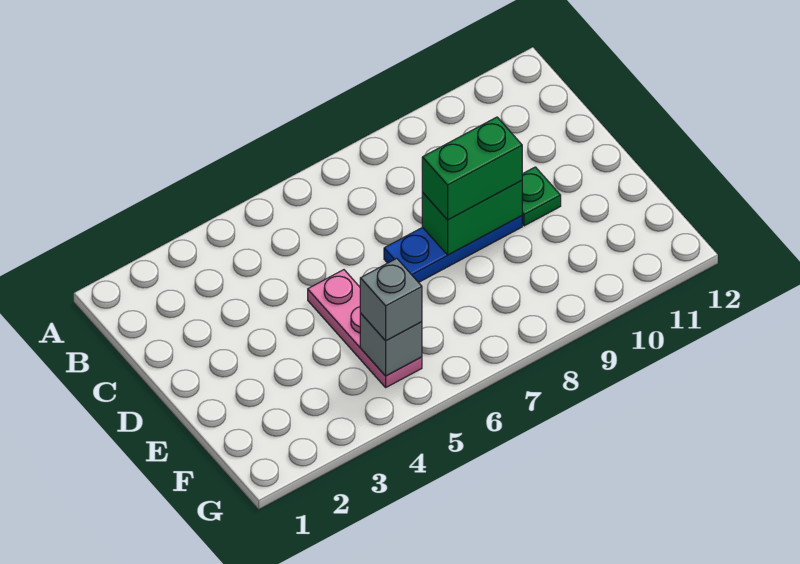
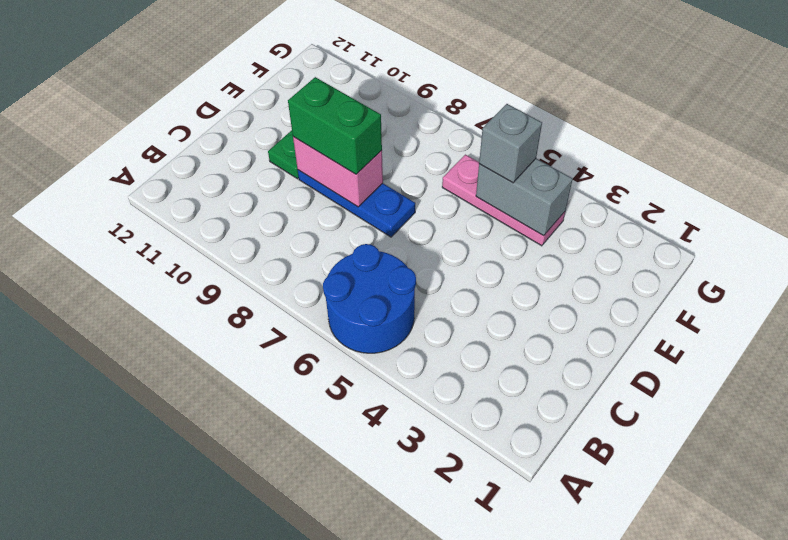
none -> blue 2x2 round brick [323,244,416,353]
pink 1x3 plate [308,270,422,387] -> pink 1x3 plate turned to [442,155,565,246]
green 1x2 brick [422,181,522,255] -> pink 1x2 brick [293,137,383,207]
grey 1x1 brick [360,313,422,376] -> grey 1x2 brick [476,159,573,236]

